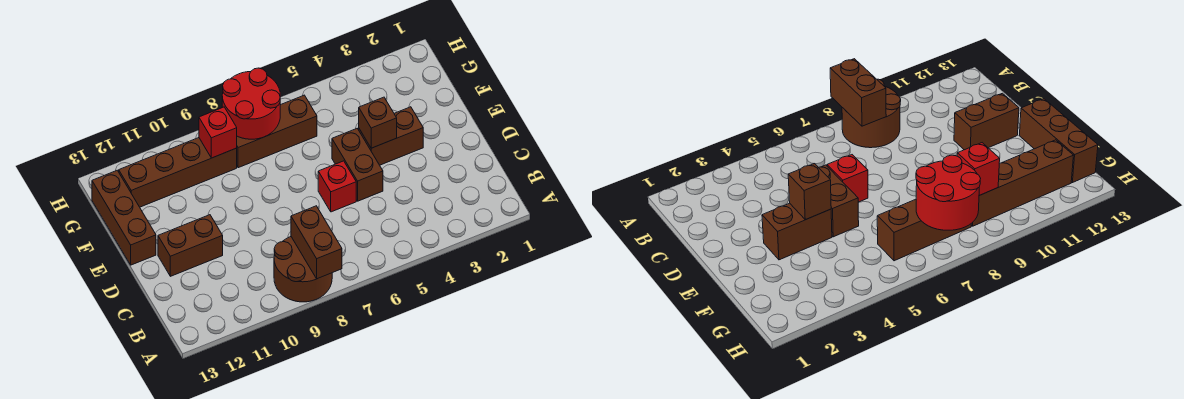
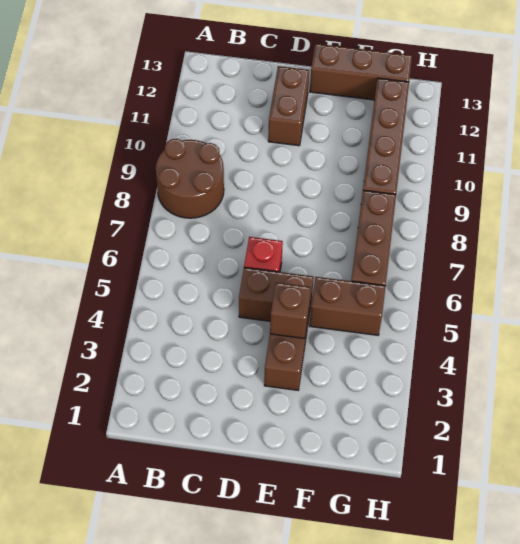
brown 1x2 brick [291,206,342,279] -> brown 1x2 brick moved to [310,277,386,335]
red 2x2 round brick [222,68,280,139] -> none
red 1x1 brick [199,107,237,158] -> none

